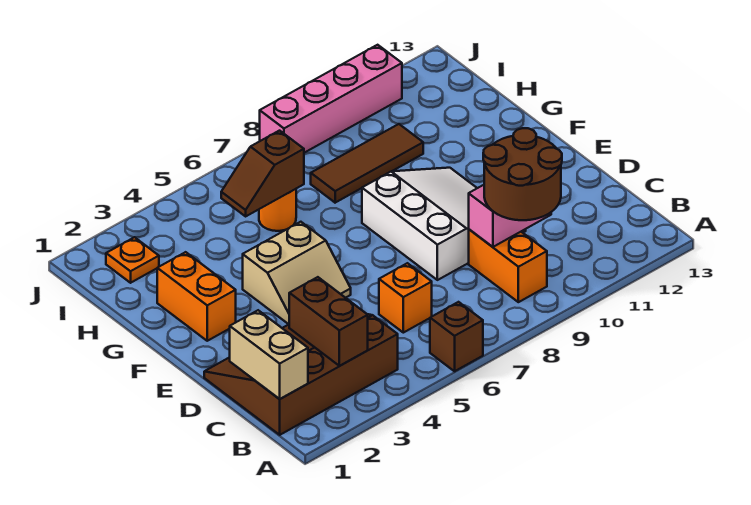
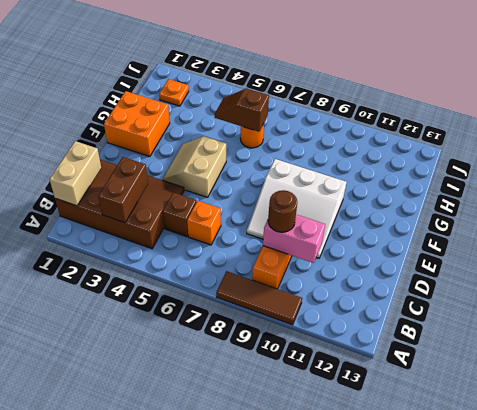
brown 1x1 brick [430,302,483,371] -> brown 1x1 brick moved to [163,192,196,237]
brown 2x2 round brick [483,128,562,220] -> brown 1x1 round brick [268,190,297,232]
white 3x3 slope [362,168,526,280] -> white 3x3 slope turned to [247,159,346,258]
tan 2x2 slope [243,222,351,324] -> tan 2x2 slope turned to [163,136,226,197]
orange 1x2 brick [157,252,236,341] -> orange 2x2 brick [104,91,170,157]
brown 1x3 tile [311,124,423,203] -> brown 1x3 tile moved to [216,271,302,325]
pink 1x4 brick [260,45,402,153] -> none

